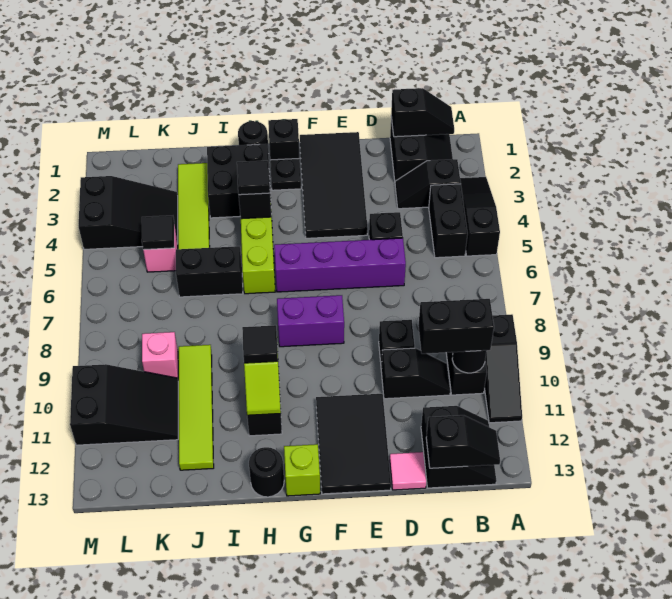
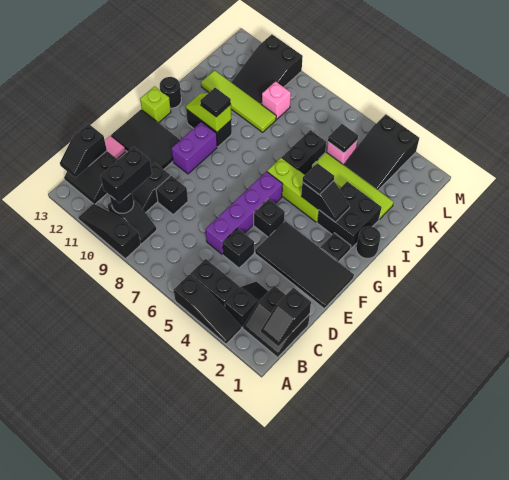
purple 1x2 brick [277,295,344,347] -> purple 1x2 brick moved to [171,122,217,174]
black 1x1 brick [268,119,300,160] -> black 1x1 brick moved to [254,199,285,237]

